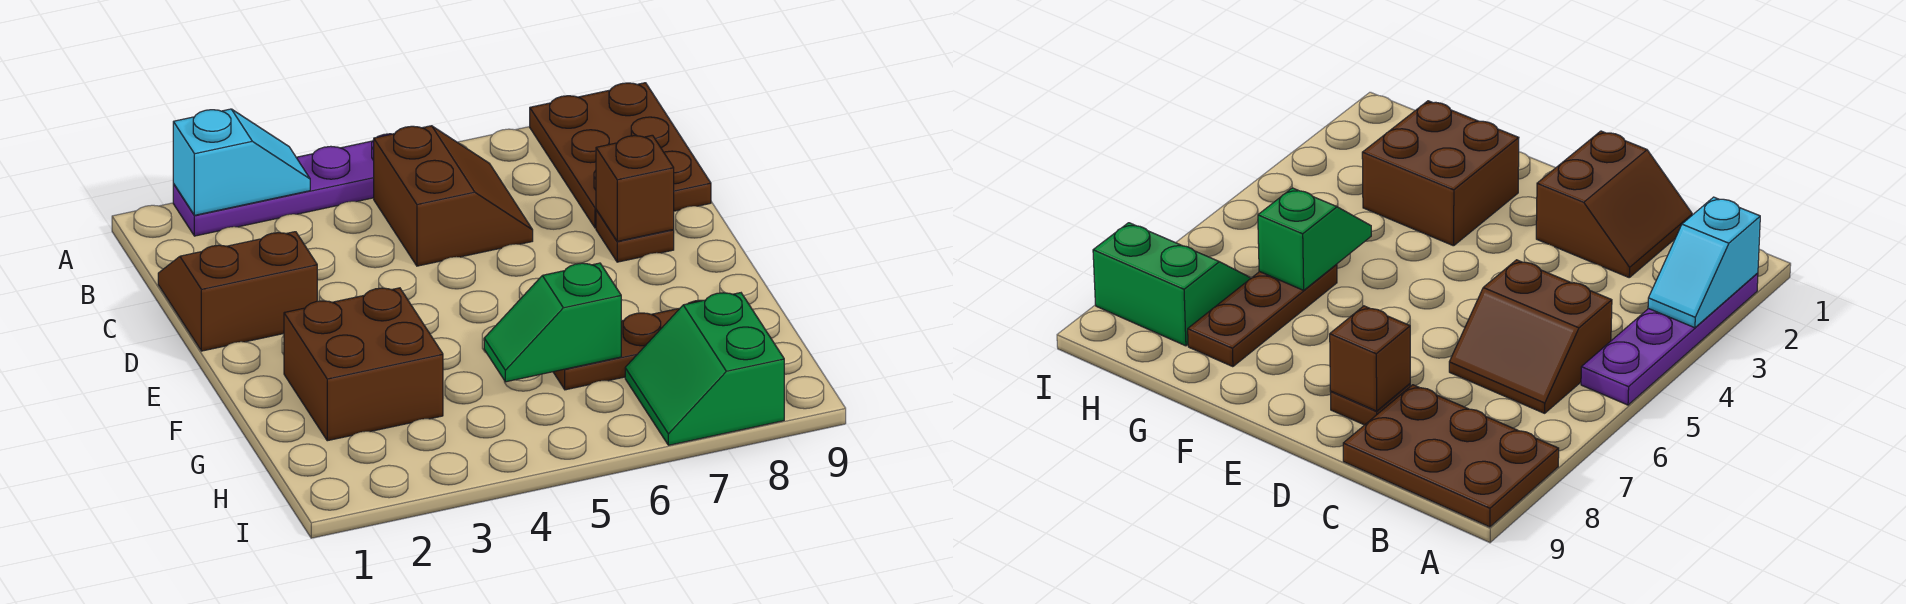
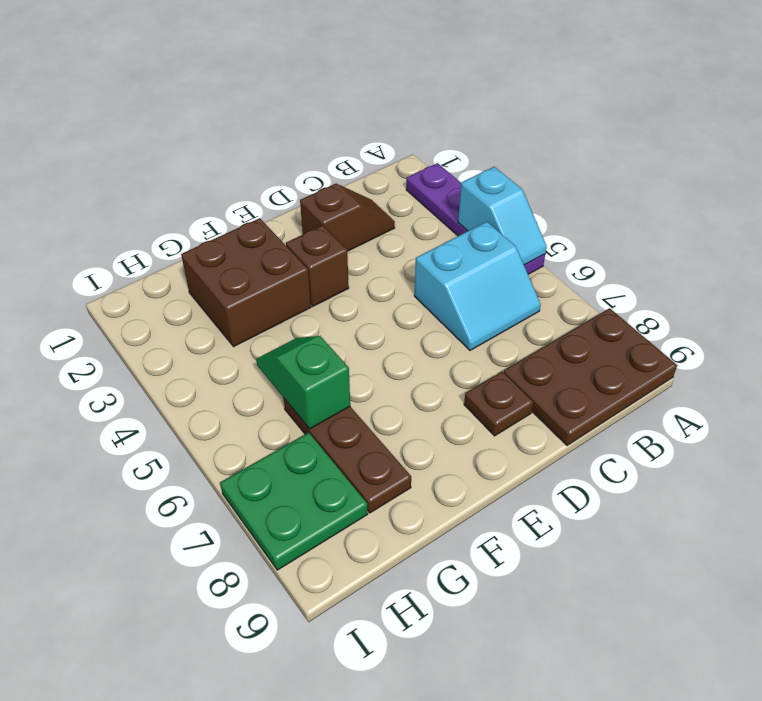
cyan 1x2 slope [173,109,310,215] -> cyan 1x2 slope moved to [458,167,547,265]
brown 2x2 slope [374,126,533,266] -> cyan 2x2 slope [414,222,541,350]
brown 2x2 slope [158,232,317,351] -> brown 1x2 slope [300,184,395,251]
brown 1x1 brick [596,135,674,241] -> brown 1x1 brick moved to [286,225,349,306]
green 2x2 slope [625,293,784,445] -> green 2x2 plate [220,433,368,570]

